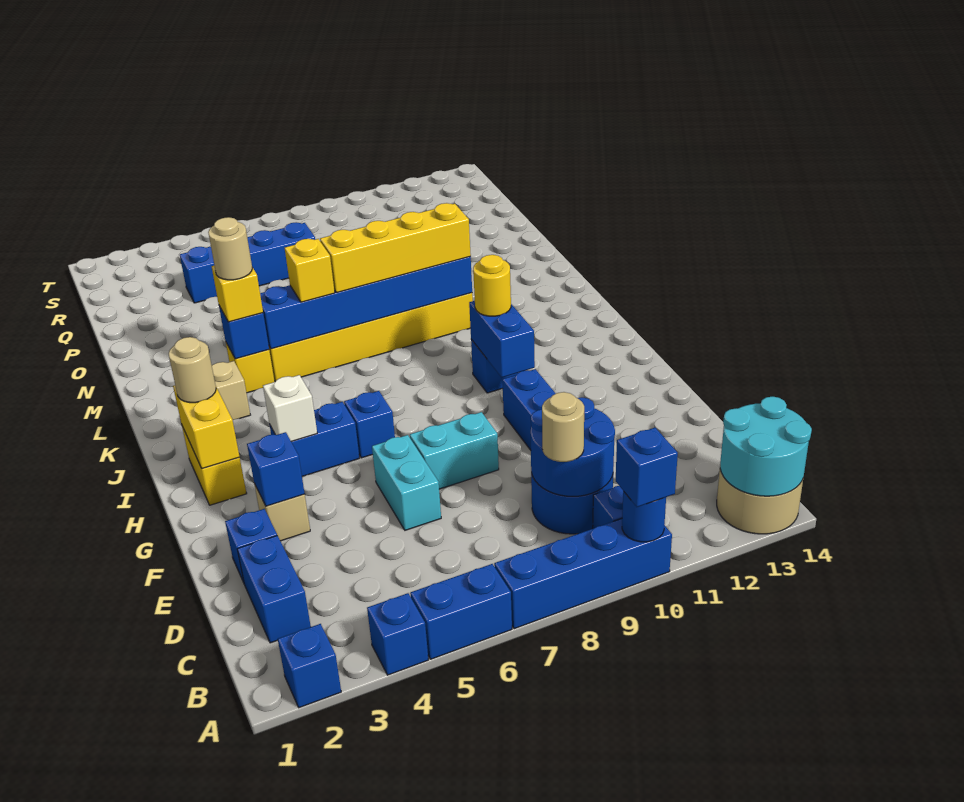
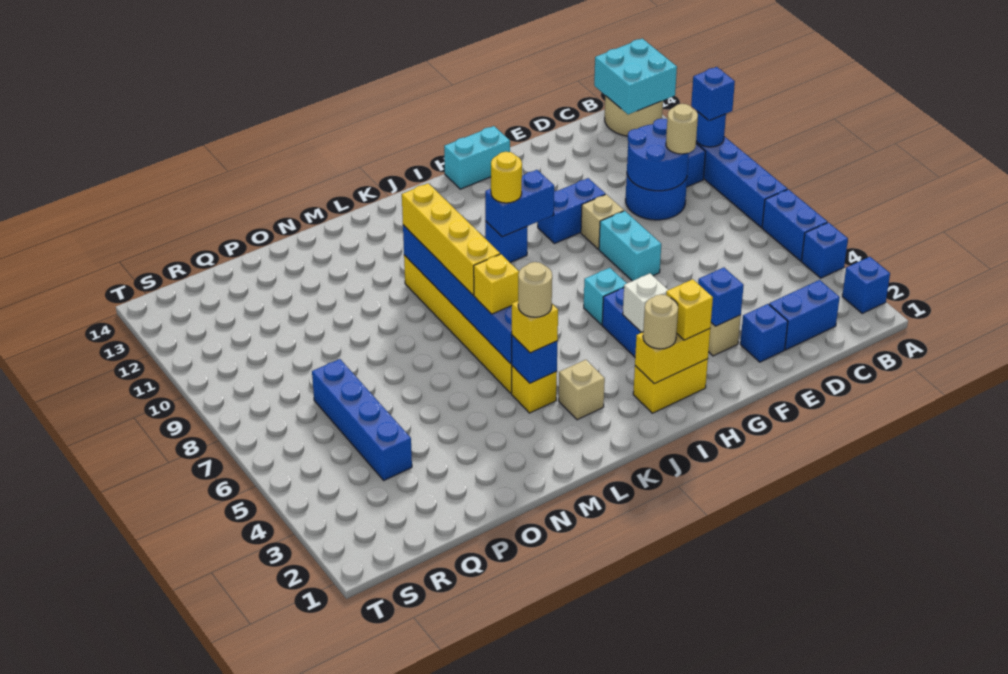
cyan 2x2 round brick [720,397,812,496] -> cyan 2x2 brick [594,39,677,114]
cyan 1x2 brick [372,435,441,530] -> cyan 1x2 brick moved to [444,126,510,189]
none -> tan 1x1 brick [581,194,624,249]
none -> yellow 1x1 brick [666,279,713,340]
blue 1x1 brick [344,391,395,458] -> cyan 1x1 brick [584,268,627,325]

